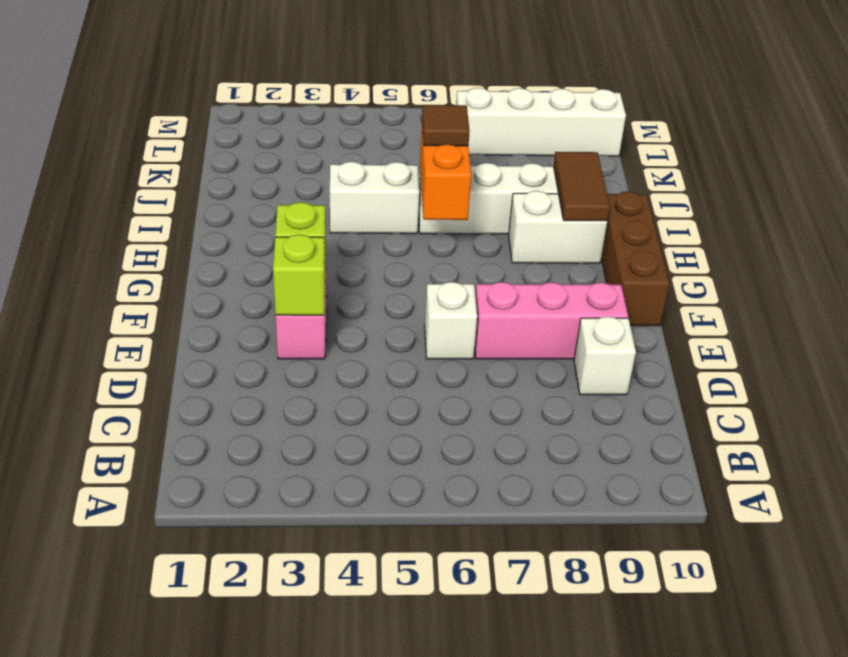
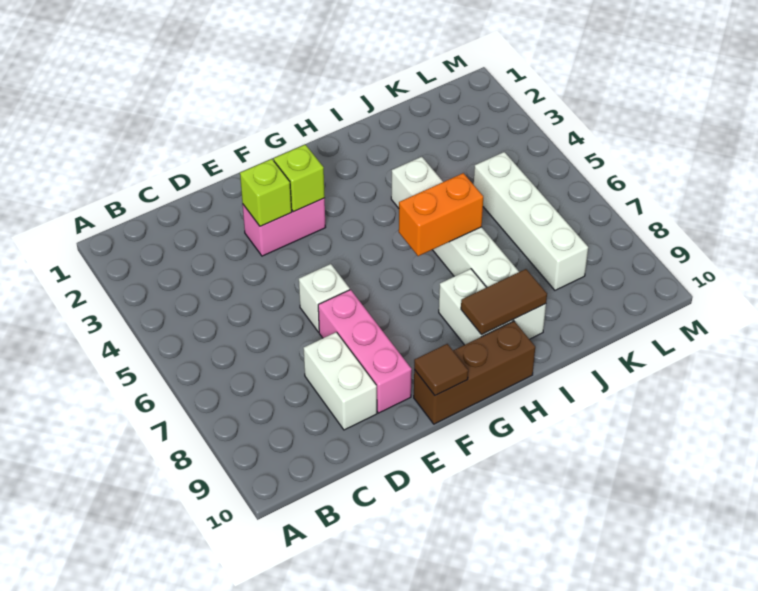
white 1x1 brick [574,316,636,395] -> white 1x2 brick [304,332,377,430]
brown 1x1 tile [422,105,470,146] -> brown 1x1 tile moved to [414,344,468,396]
white 1x4 brick [456,88,626,156] -> white 1x4 brick moved to [474,152,588,290]

